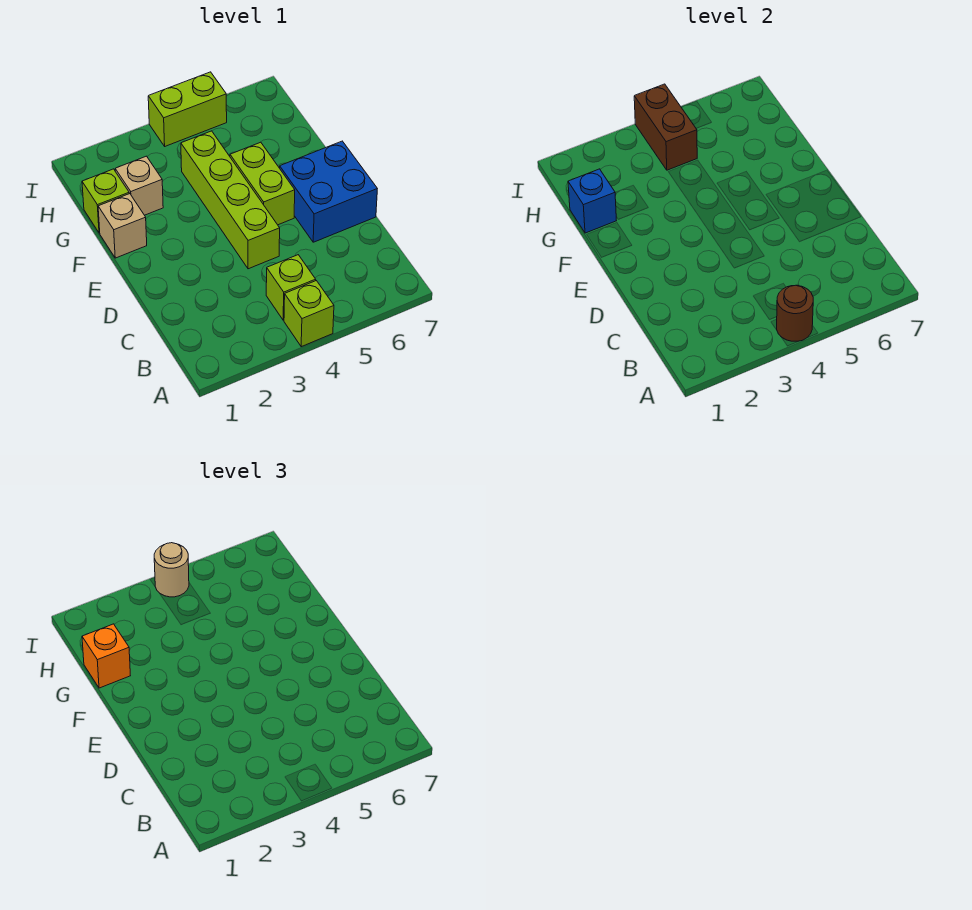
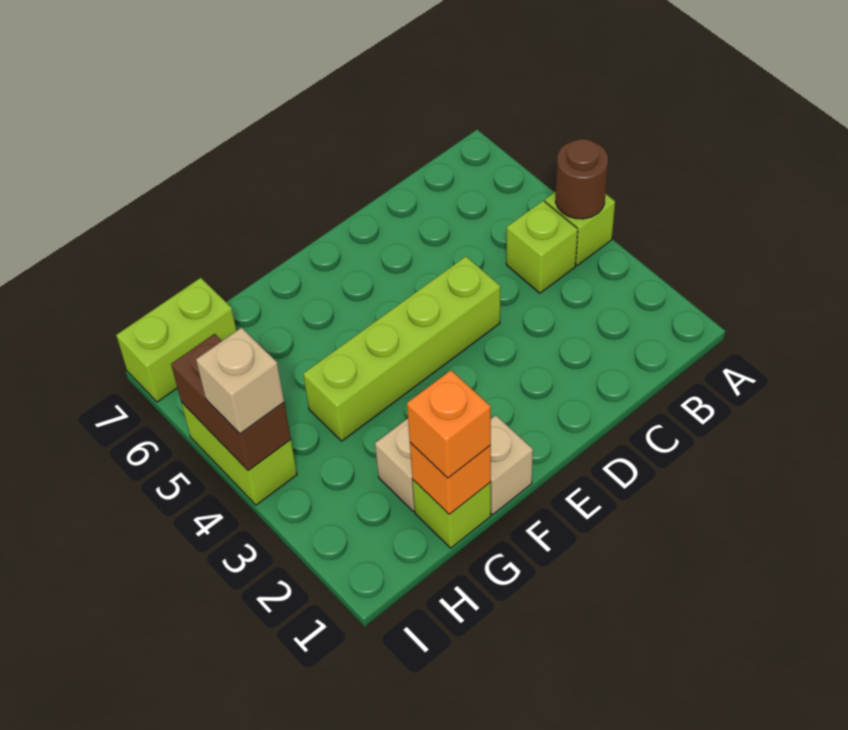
blue 2x2 brick [280,141,377,242] -> none
lime 1x2 brick [230,142,295,225] -> lime 1x2 brick moved to [116,278,236,402]
blue 1x1 brick [568,169,616,233] -> orange 1x1 brick [410,443,491,514]
brown 1x2 brick [634,84,697,170] -> brown 1x2 brick turned to [171,334,291,471]
tan 1x1 round brick [154,543,189,597] -> tan 1x1 brick [196,328,284,434]

